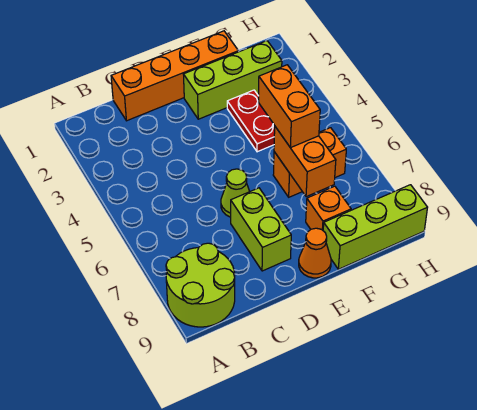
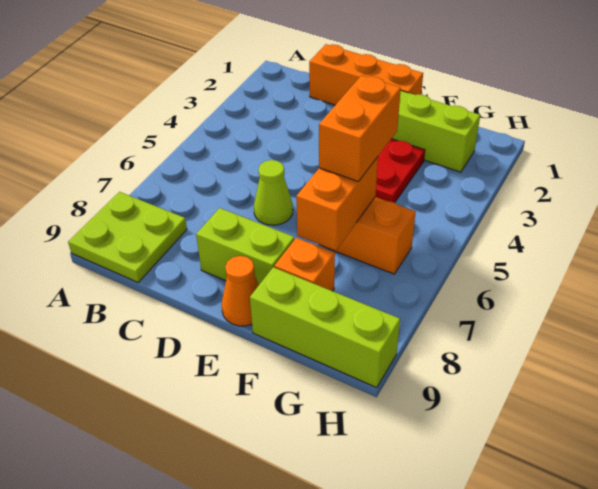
lime 2x2 round brick [166,243,235,327] -> lime 2x2 plate [68,192,187,282]
orange 1x4 brick [111,31,238,121] -> orange 1x3 brick [309,44,423,105]
lime 1x2 brick [231,188,291,271] -> lime 1x2 brick turned to [196,208,295,285]

